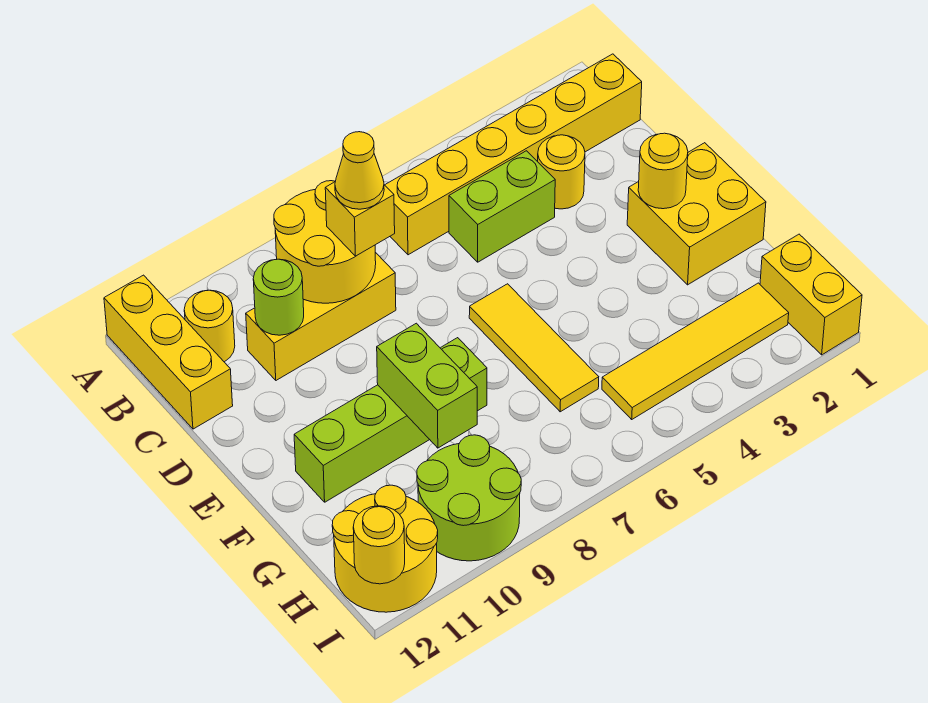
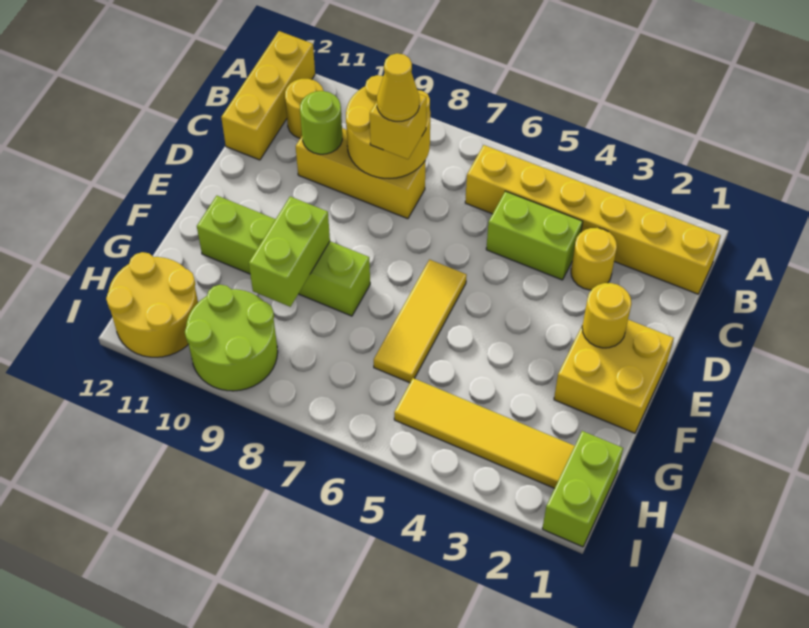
yellow 1x2 brick [760,234,862,355] -> lime 1x2 brick [542,431,623,547]
yellow 1x1 round brick [353,506,405,584] -> none

